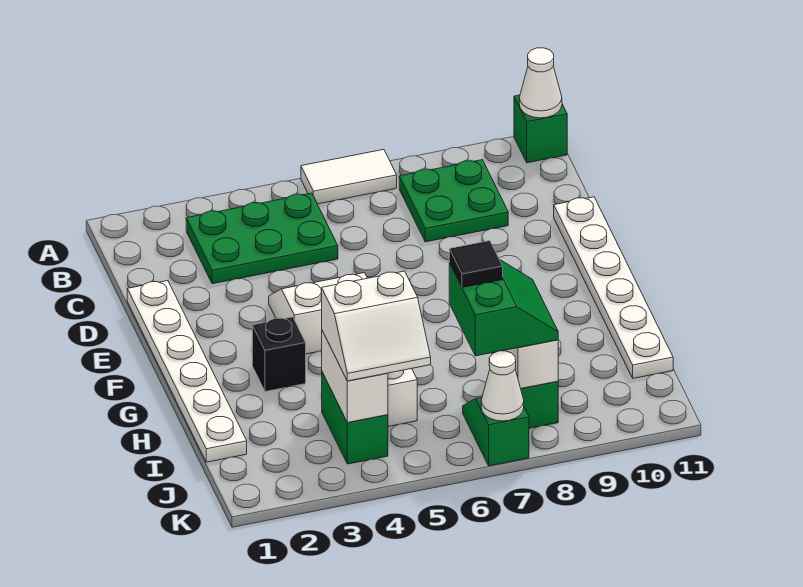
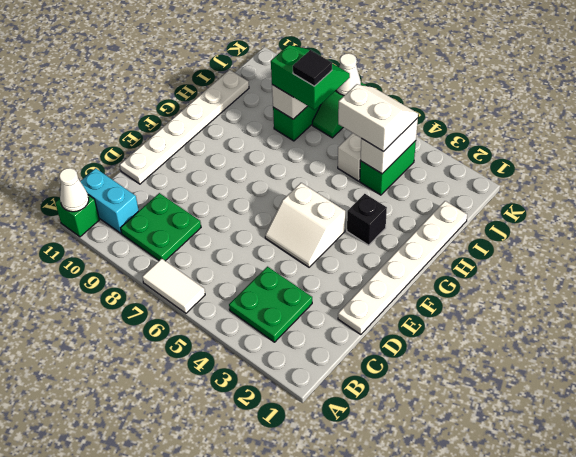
green 2x3 plate [186,193,338,284] -> green 2x2 plate [229,267,312,342]
none -> cyan 1x2 brick [80,168,139,233]
green 2x2 slope [449,259,558,356] -> green 2x2 slope turned to [271,45,350,110]

